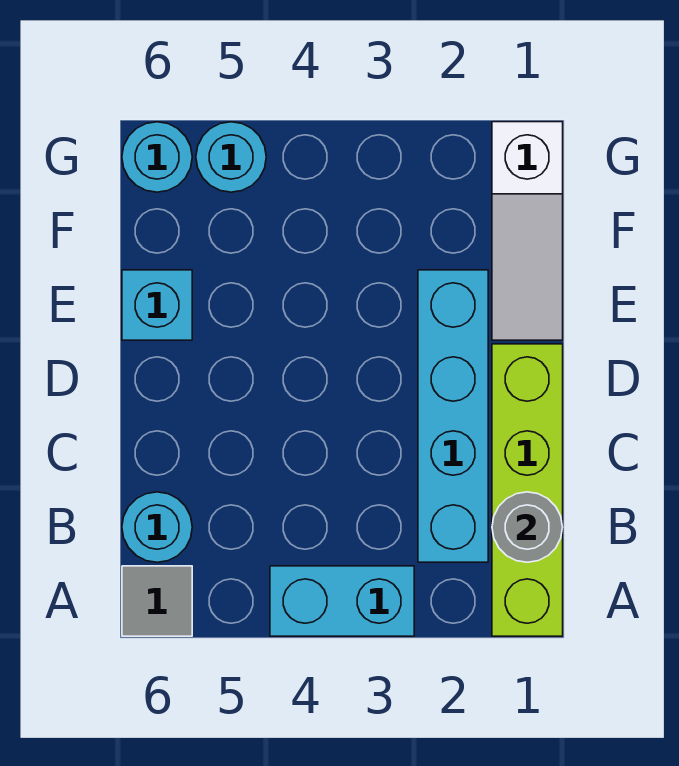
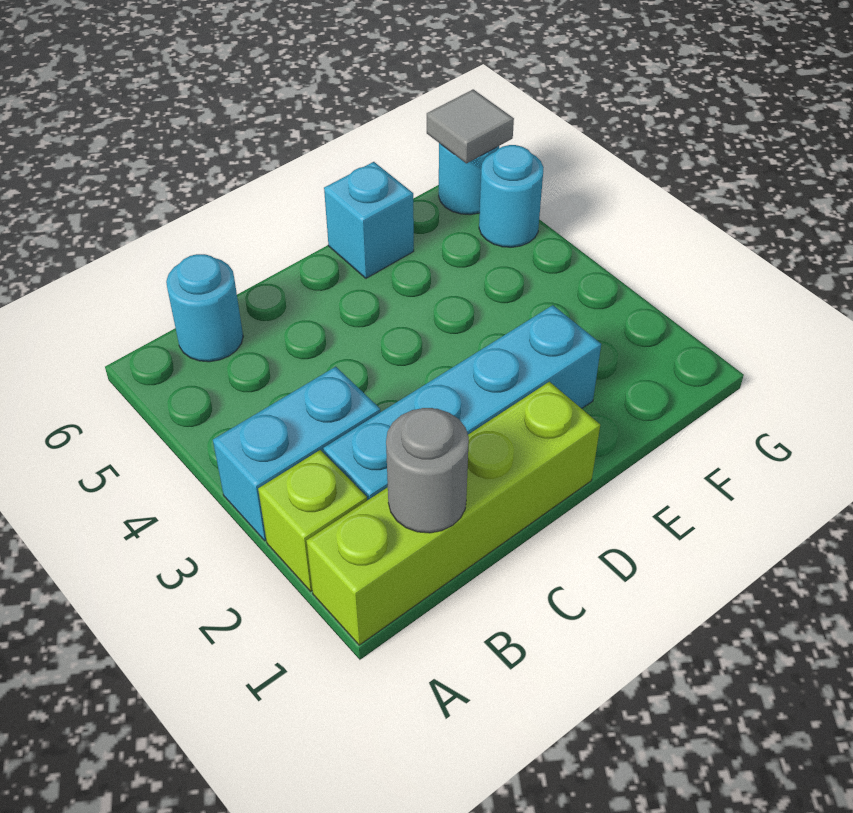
none -> lime 1x1 brick [258,450,367,591]
cyan 1x2 brick [270,566,414,636] -> cyan 1x2 brick turned to [213,367,381,541]
grey 1x1 tile [122,566,192,636] -> grey 1x1 tile moved to [427,89,514,163]
white 1x3 slope [492,122,563,340] -> none

